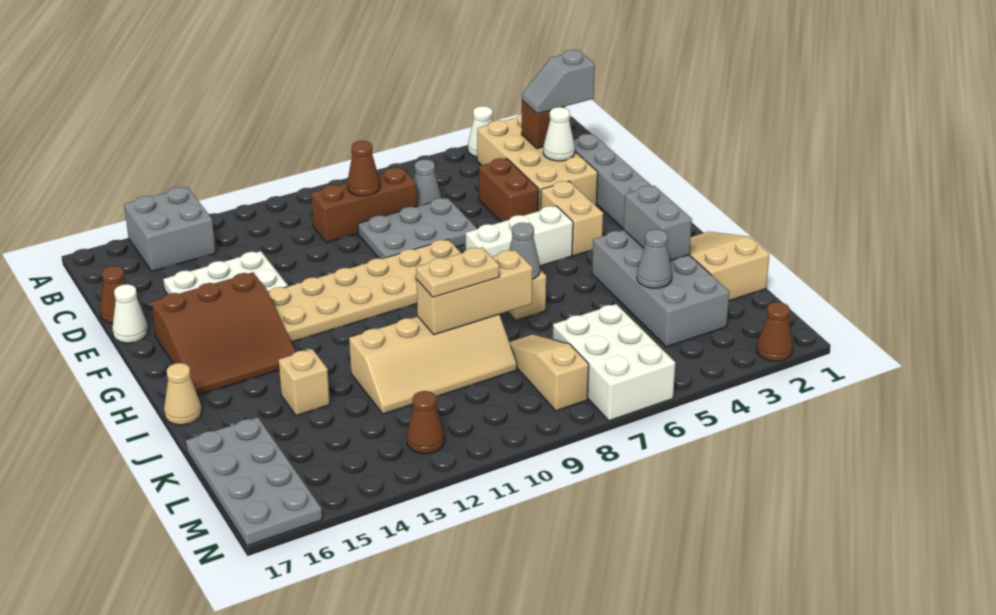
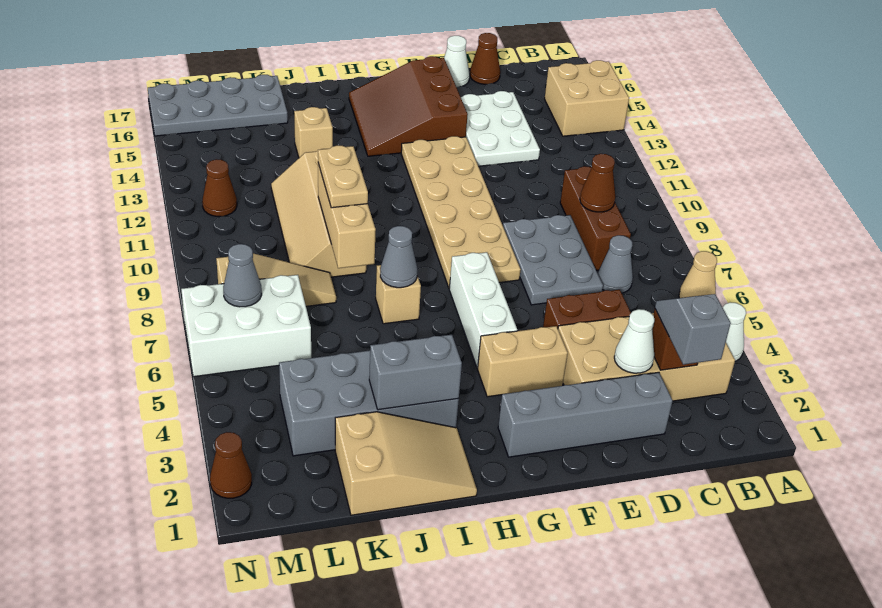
grey 2x2 brick [124,187,216,271] -> tan 2x2 brick [545,60,629,136]
tan 1x1 cone [164,363,202,425] -> tan 1x1 cone moved to [679,251,717,298]
grey 1x1 cone [637,229,672,288] -> grey 1x1 cone moved to [223,244,262,307]

